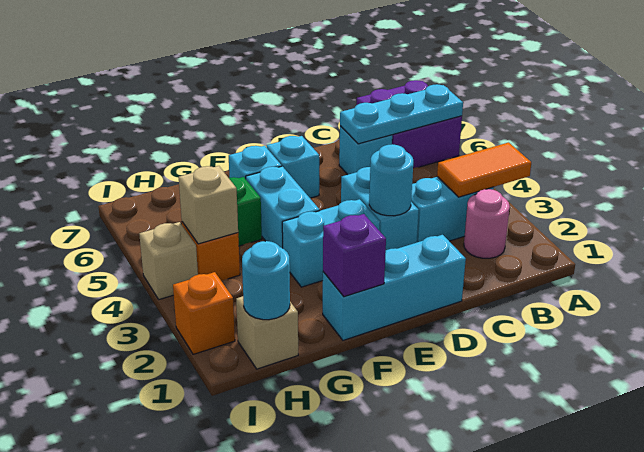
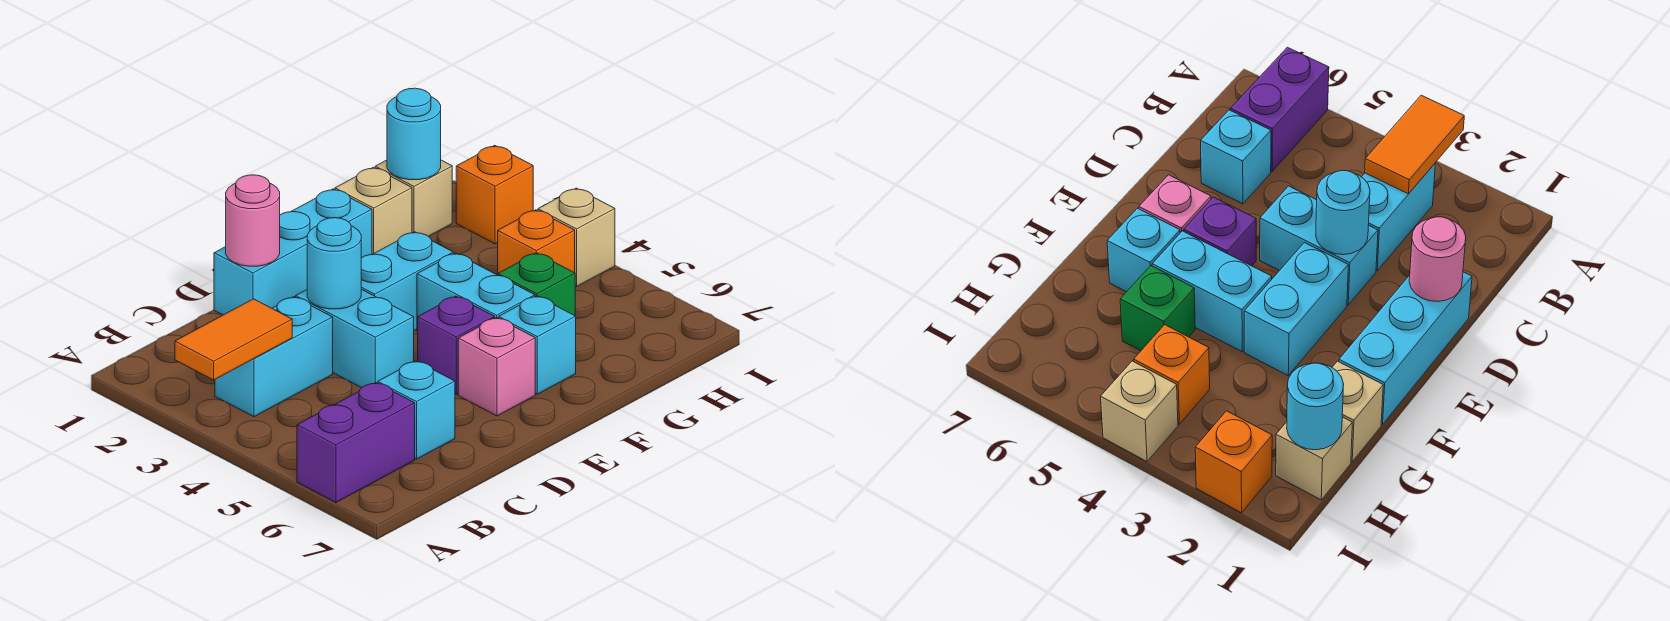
purple 2x2 brick [357,80,462,168] -> purple 1x2 brick [297,382,415,502]
cyan 1x3 plate [340,84,463,144] -> none
pink 1x1 round brick [464,189,510,258] -> pink 1x1 round brick moved to [226,175,280,266]
cyan 1x1 brick [267,136,319,198] -> pink 1x1 brick [458,318,535,416]
purple 1x1 brick [323,214,386,297] -> purple 1x1 brick moved to [418,296,495,394]
tan 1x1 brick [179,166,238,244] -> tan 1x1 brick moved to [335,167,412,254]

